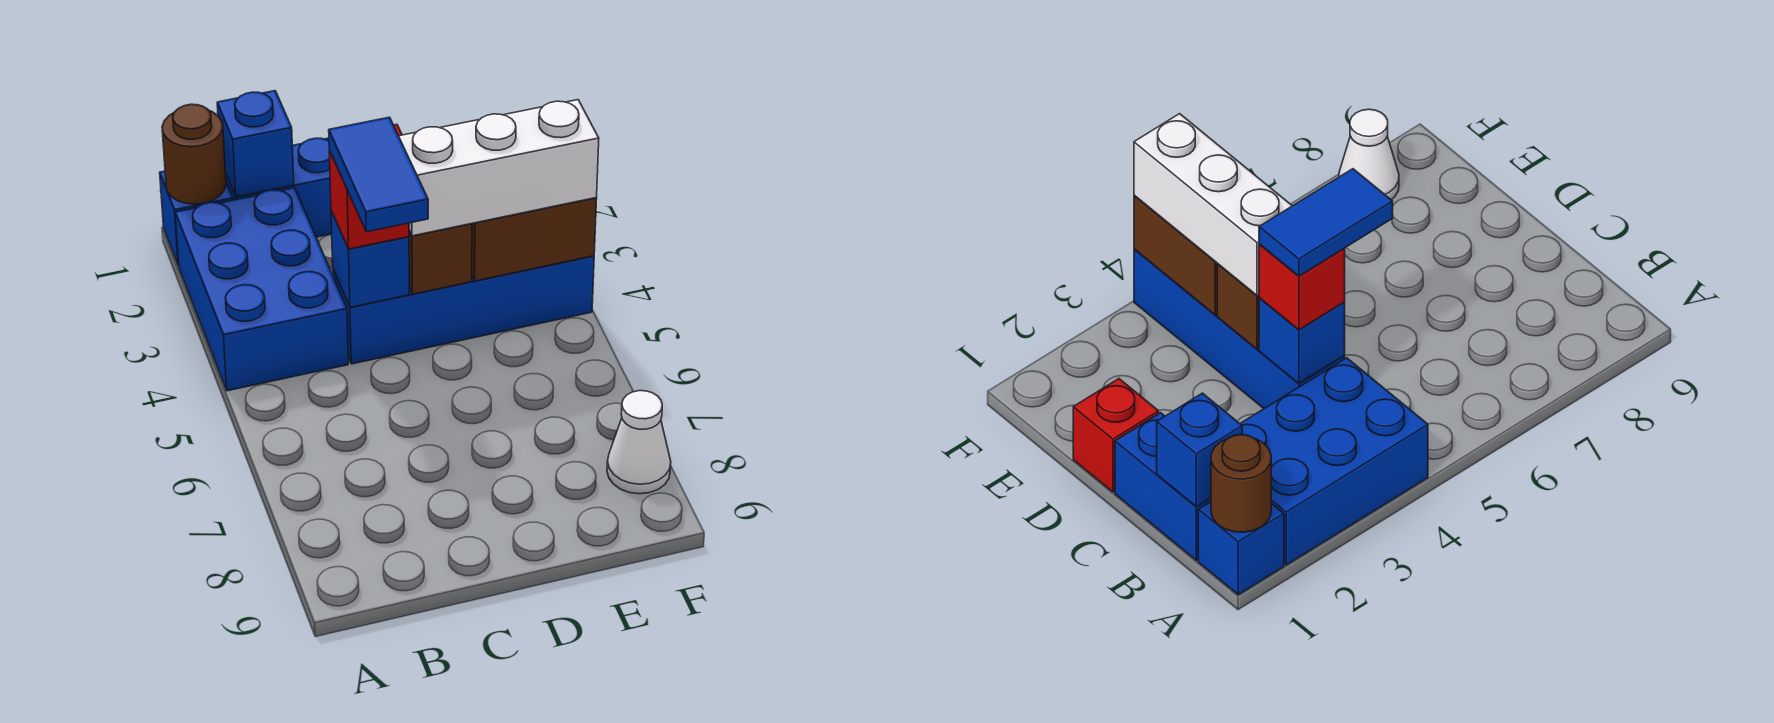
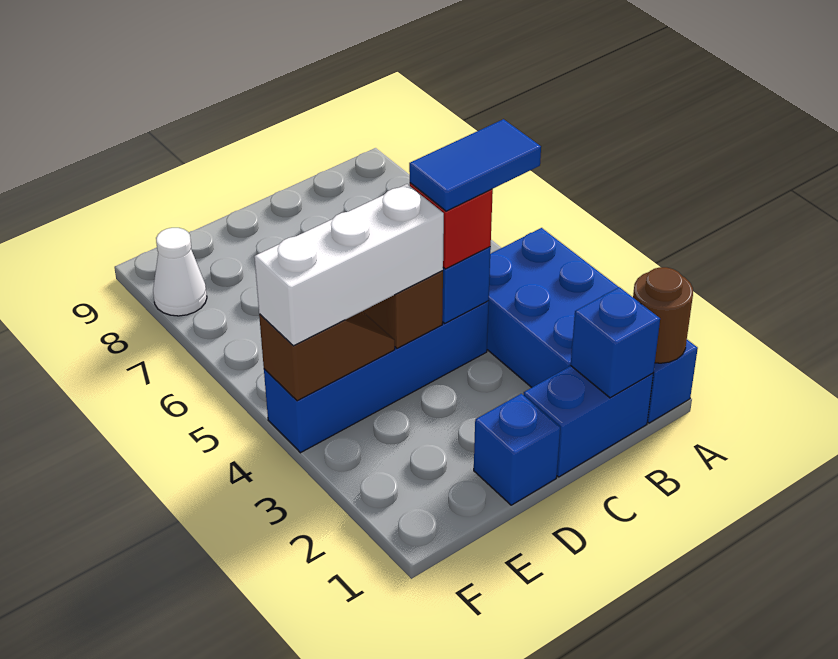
blue 1x2 tile [329,117,428,232] -> blue 1x2 tile turned to [409,119,541,211]
red 1x1 brick [1073,379,1159,492] -> blue 1x1 brick [474,394,560,505]
brown 1x2 brick [472,198,597,281] -> brown 1x2 slope [259,311,395,401]

